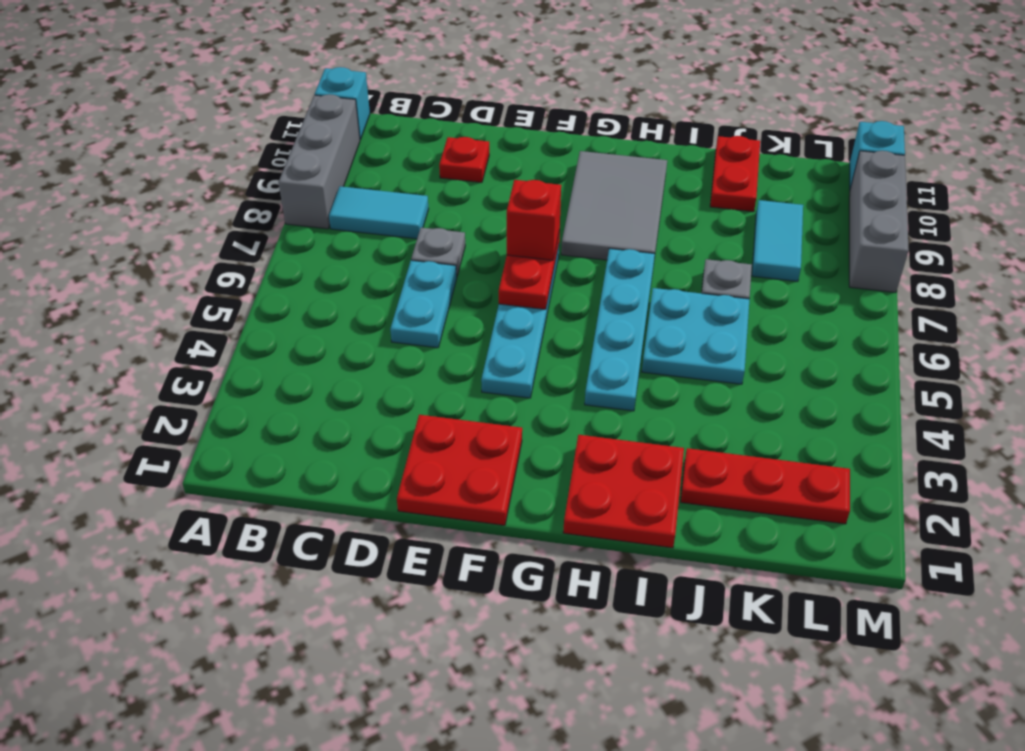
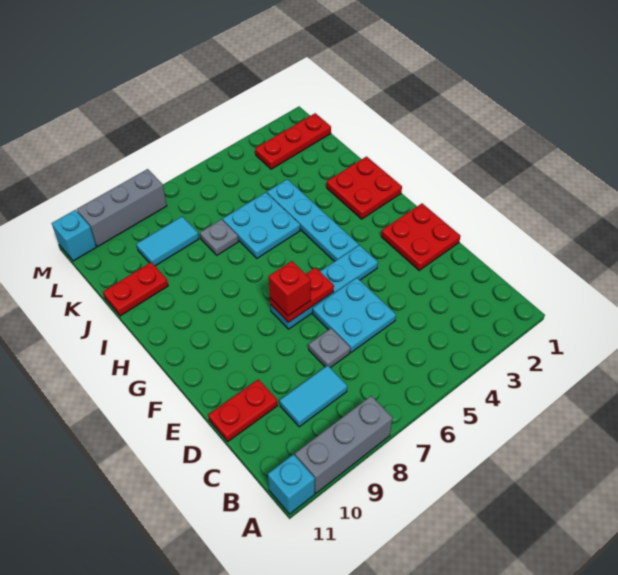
cyan 1x2 tile [329,186,429,239] -> cyan 1x2 tile turned to [280,365,347,427]
cyan 1x2 plate [390,260,457,348] -> cyan 2x2 plate [313,278,396,352]
red 1x1 plate [439,137,489,182] -> red 1x2 plate [208,379,278,442]
grey 2x3 tile [561,151,667,260] -> none
cyan 1x4 plate [585,249,655,411] -> cyan 1x4 plate turned to [267,179,359,262]
red 1x3 plate [681,448,850,524] -> red 1x3 plate turned to [255,113,331,169]

